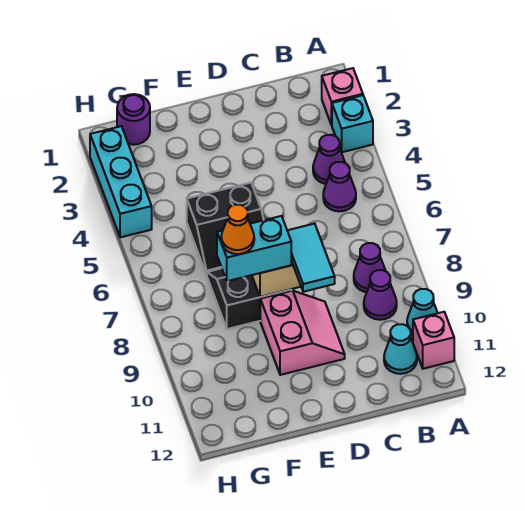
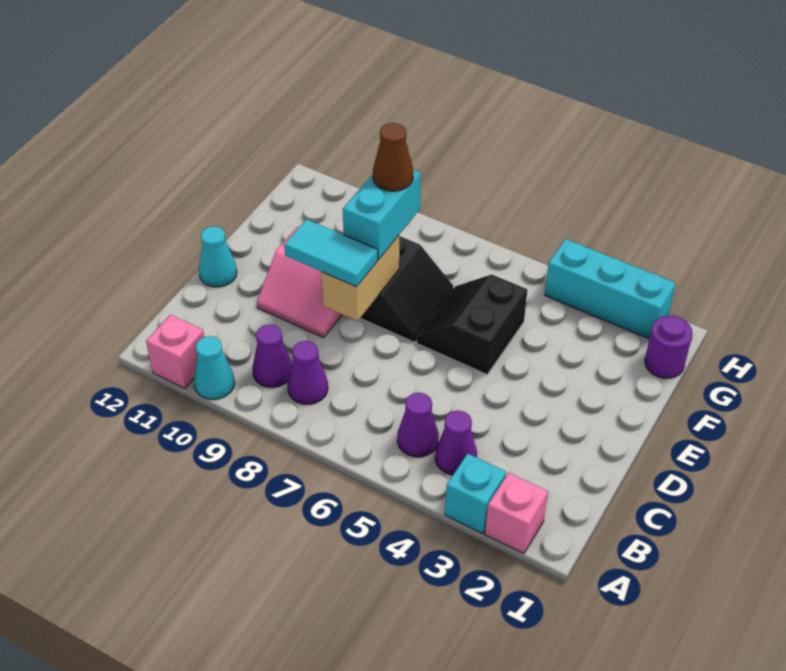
cyan 1x1 cone [384,324,417,374] -> cyan 1x1 cone moved to [199,226,237,287]
orange 1x1 cone [221,205,254,254] -> brown 1x1 cone [373,123,413,191]

